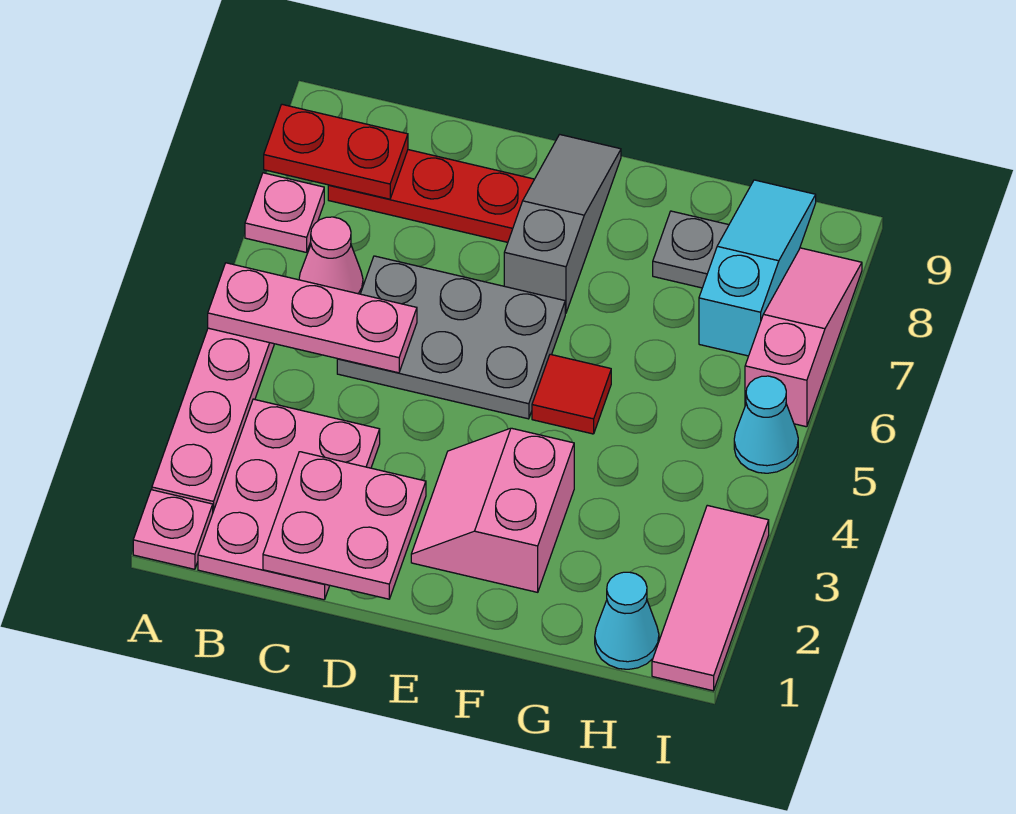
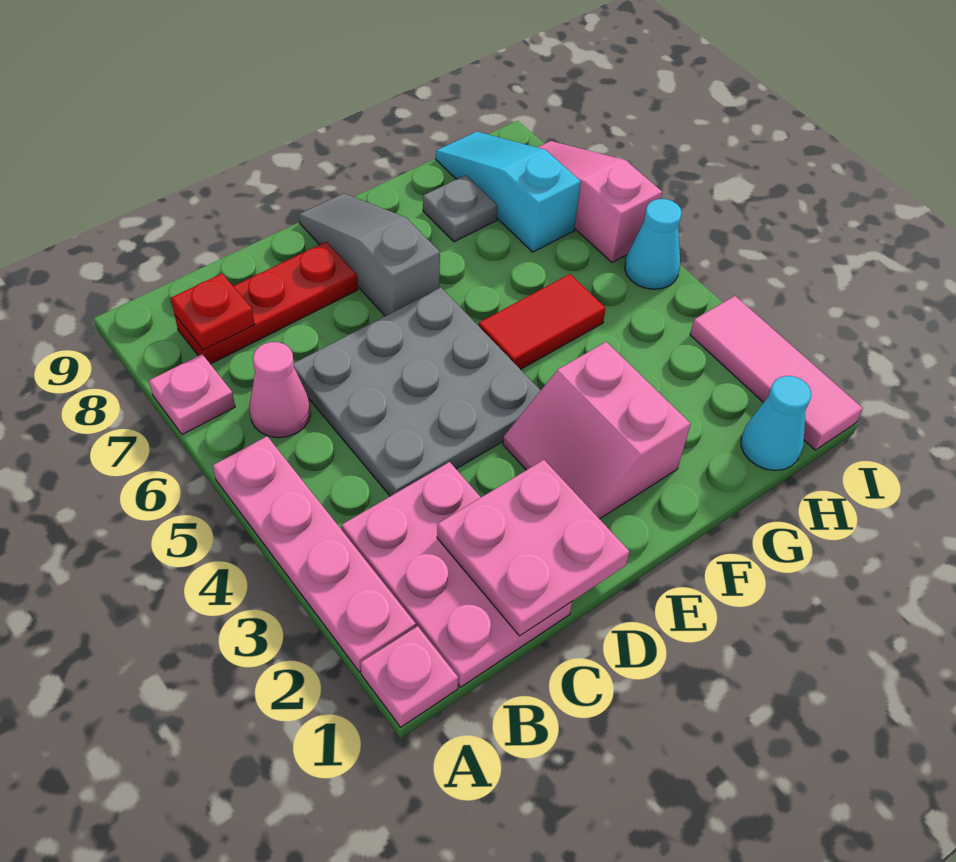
pink 1x3 plate [208,263,417,373] -> none
red 1x2 plate [264,104,408,199] -> red 1x1 plate [171,274,255,350]
grey 2x3 plate [337,256,565,419] -> grey 3x3 plate [294,288,541,496]
red 1x1 tile [532,354,611,434] -> red 1x2 tile [479,274,606,370]

